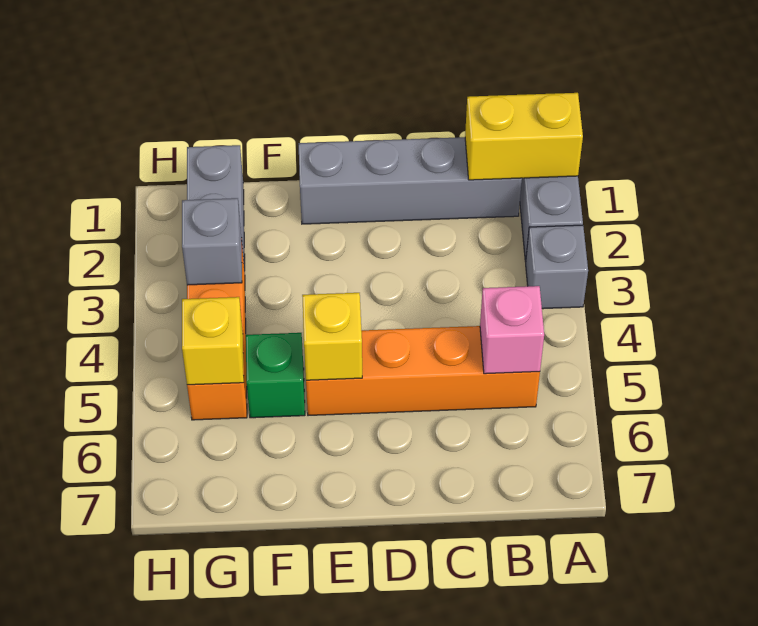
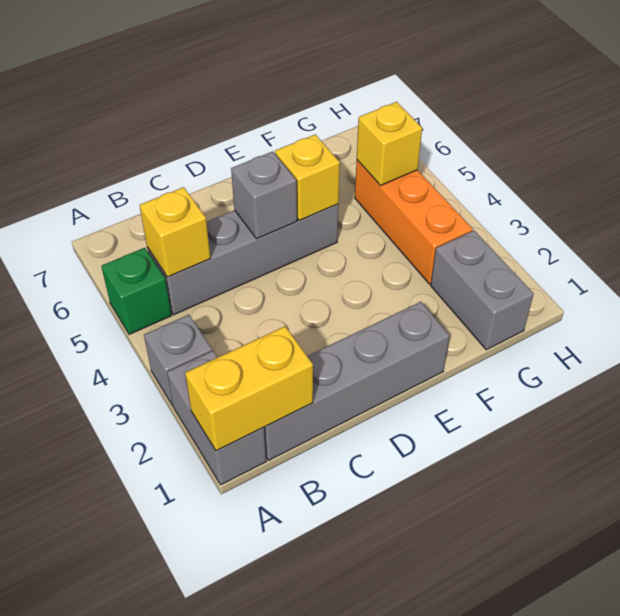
orange 1x4 brick [306,326,540,415] -> grey 1x4 brick [147,204,338,315]
pink 1x1 brick [480,286,544,374] -> yellow 1x1 brick [140,187,210,277]
green 1x1 brick [246,333,305,418] -> green 1x1 brick moved to [101,248,172,334]
grey 1x1 brick [182,198,242,285] -> grey 1x1 brick moved to [231,151,297,239]

